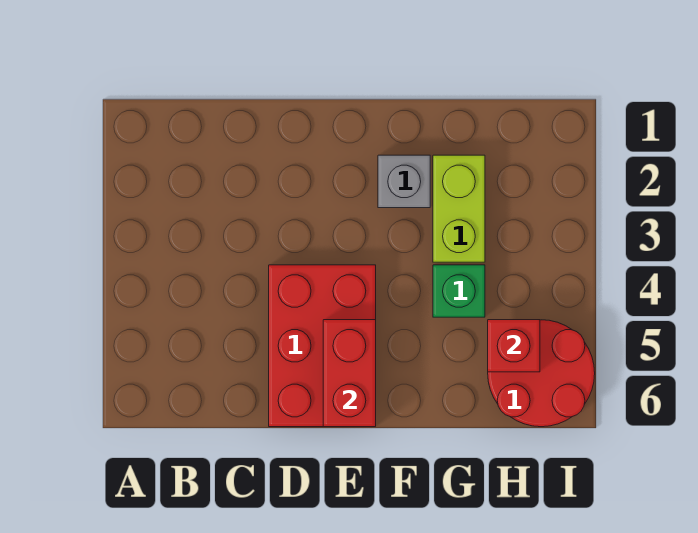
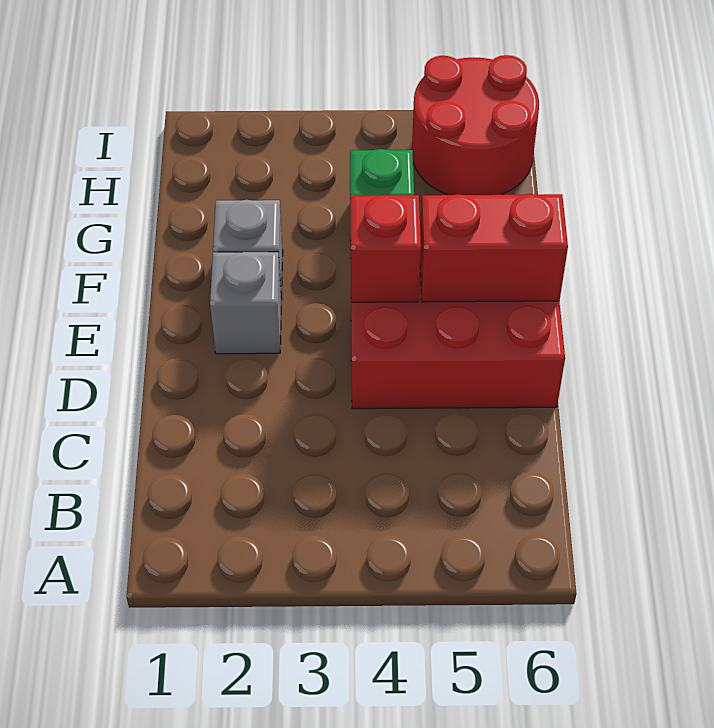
none -> grey 1x1 brick [210,252,281,354]
lime 1x2 brick [433,155,485,262] -> none
red 1x1 brick [488,320,540,372] -> red 1x1 brick moved to [350,195,421,302]

